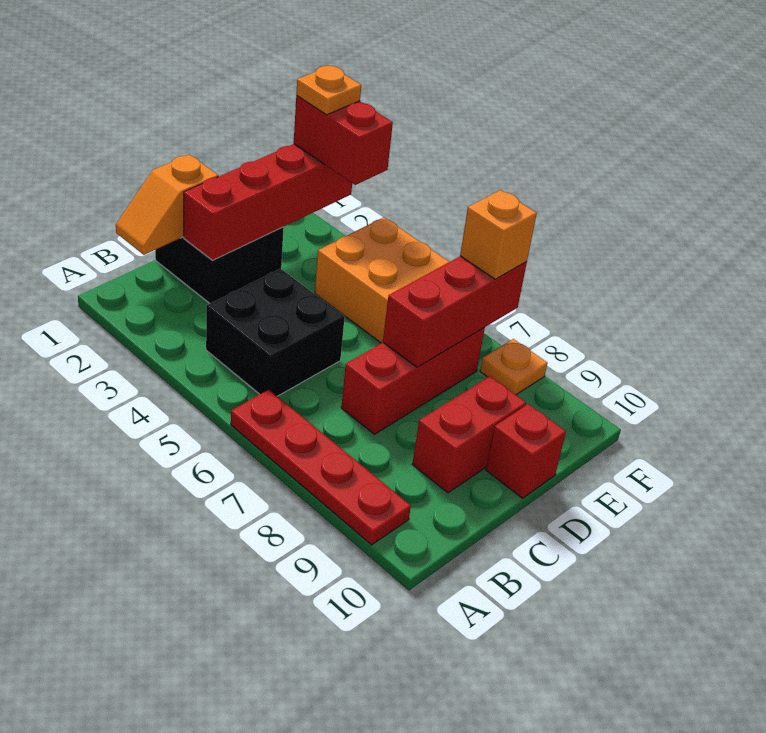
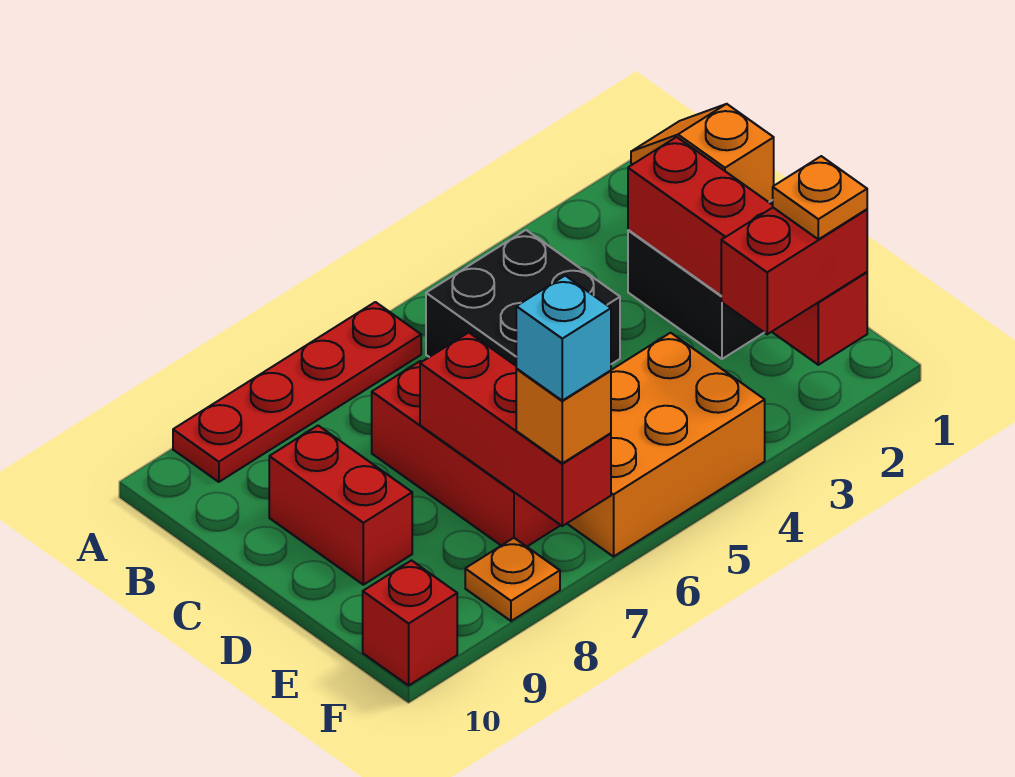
red 1x1 brick [486,404,566,498] -> red 1x1 brick moved to [363,561,457,685]
none -> cyan 1x1 brick [516,276,611,401]

